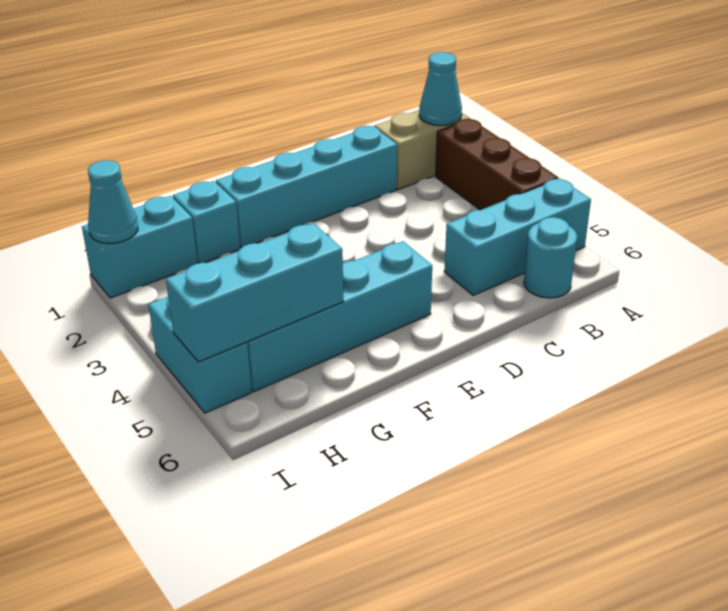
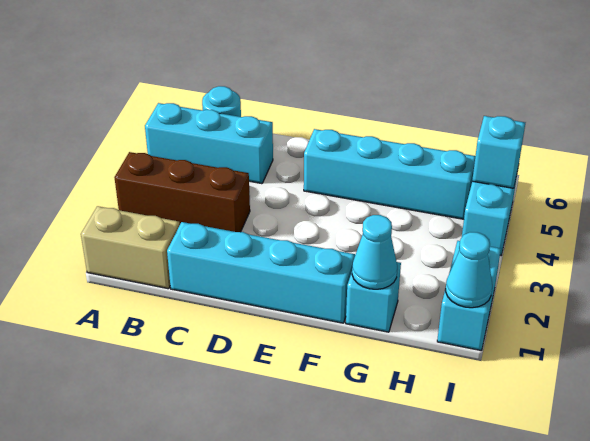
cyan 1x1 cone [419,52,462,126] -> cyan 1x1 cone moved to [352,215,397,289]
brown 1x3 brick [436,119,558,210] -> brown 1x3 brick turned to [114,152,250,232]
cyan 1x3 brick [166,223,343,362] -> cyan 1x1 brick [472,116,525,188]
cyan 1x2 brick [82,196,198,298] -> cyan 1x2 brick turned to [437,241,501,350]

